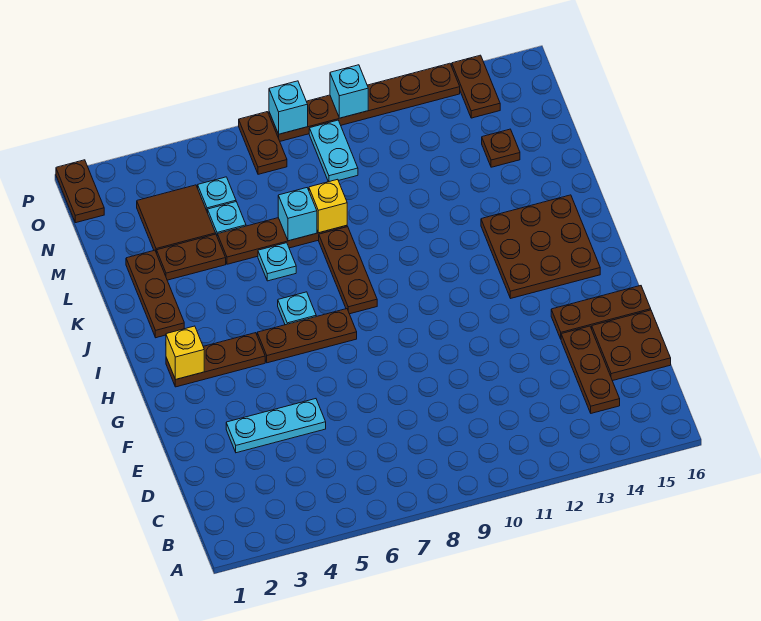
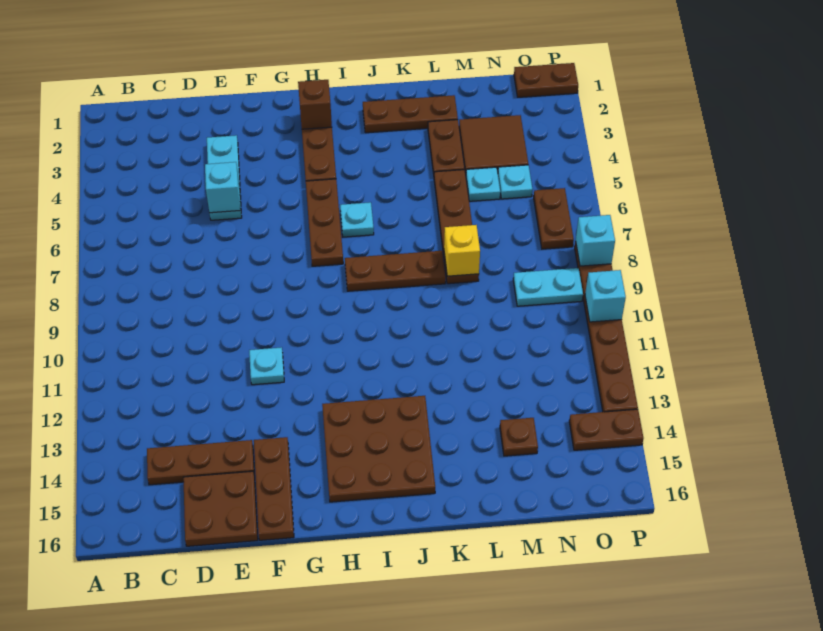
yellow 1x1 brick [166,326,204,380] -> brown 1x1 brick [298,80,332,129]
cyan 1x1 plate [258,243,296,281] -> cyan 1x1 plate moved to [249,347,284,385]
cyan 1x1 brick [278,188,317,241] -> cyan 1x1 brick moved to [205,162,241,213]
brown 1x2 plate [239,112,287,174] -> brown 1x2 plate turned to [534,188,574,249]

